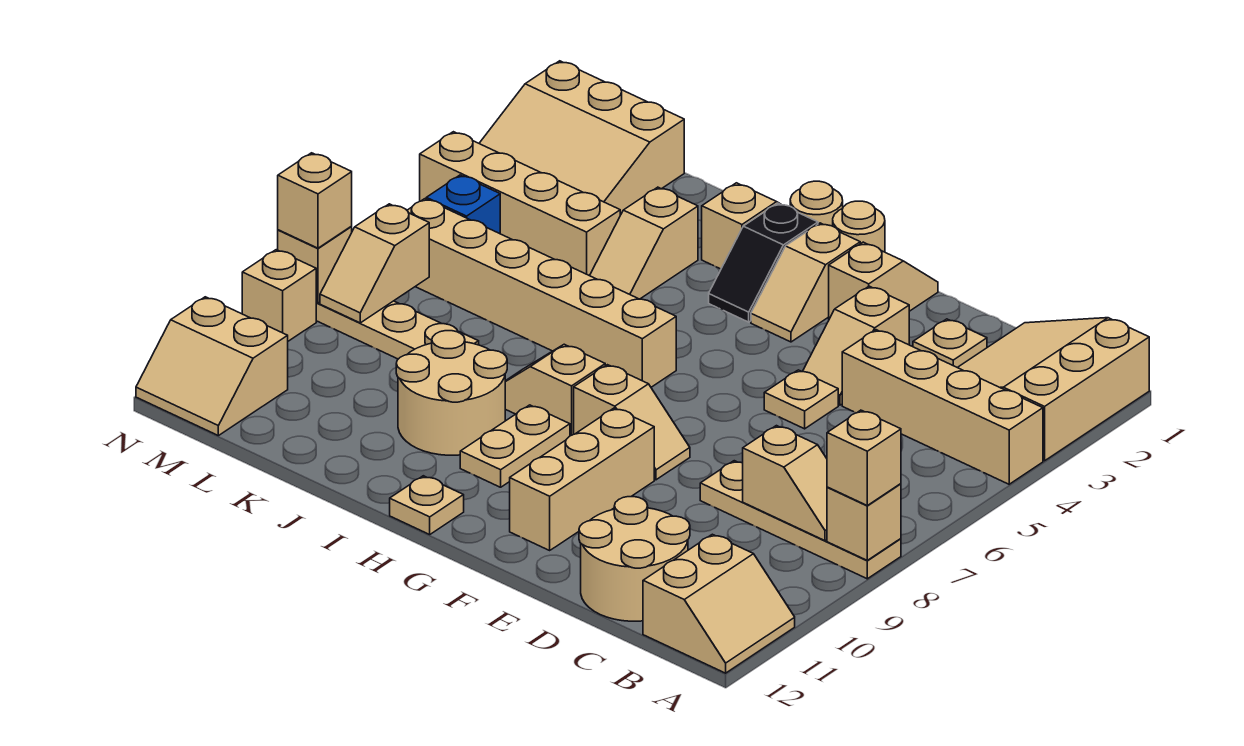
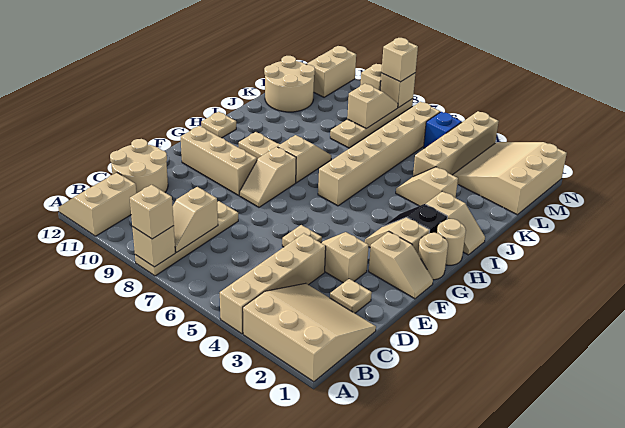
tan 2x2 slope [643,534,795,673] -> tan 2x2 slope turned to [58,173,137,236]
tan 2x2 round brick [396,331,507,455] -> tan 2x2 round brick moved to [264,56,315,112]
tan 1x2 slope [320,204,429,323] -> tan 1x2 slope turned to [347,84,398,129]

